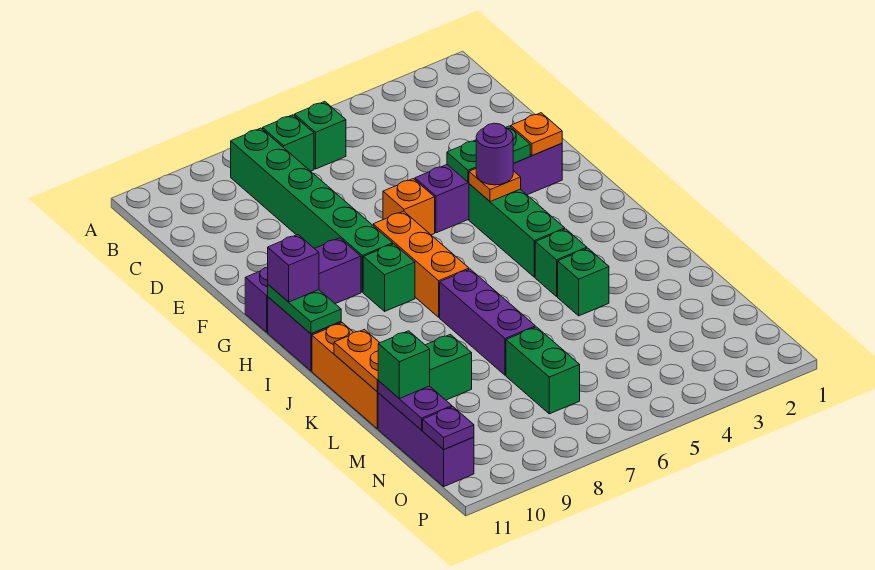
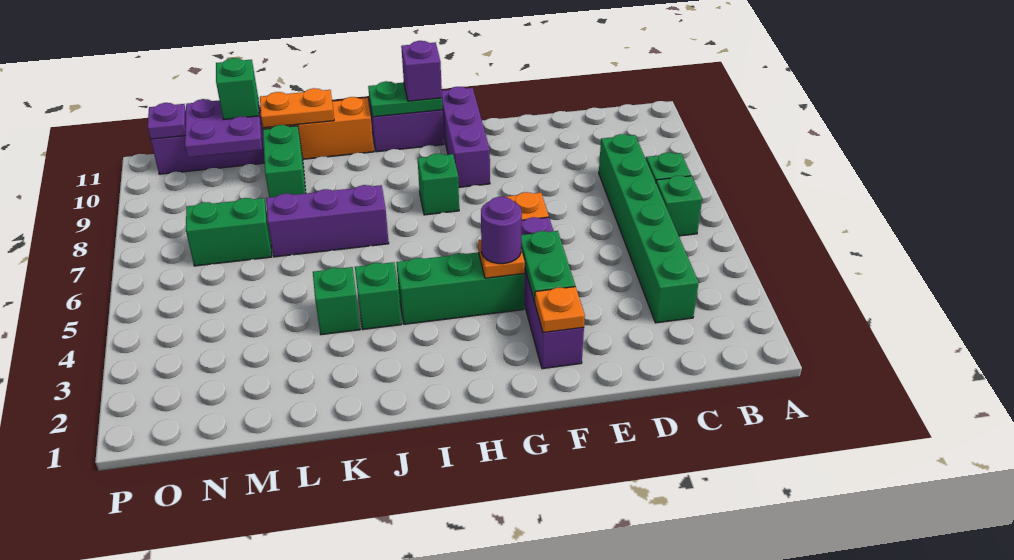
green 1x6 brick [230,128,393,292] -> green 1x6 brick turned to [599,134,699,323]
orange 1x3 brick [373,211,469,317] -> none
purple 1x2 plate [378,381,452,430] -> purple 2x2 plate [185,99,262,157]

